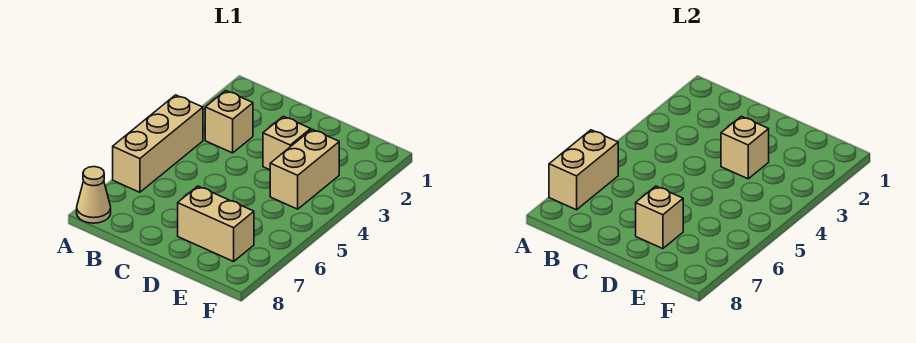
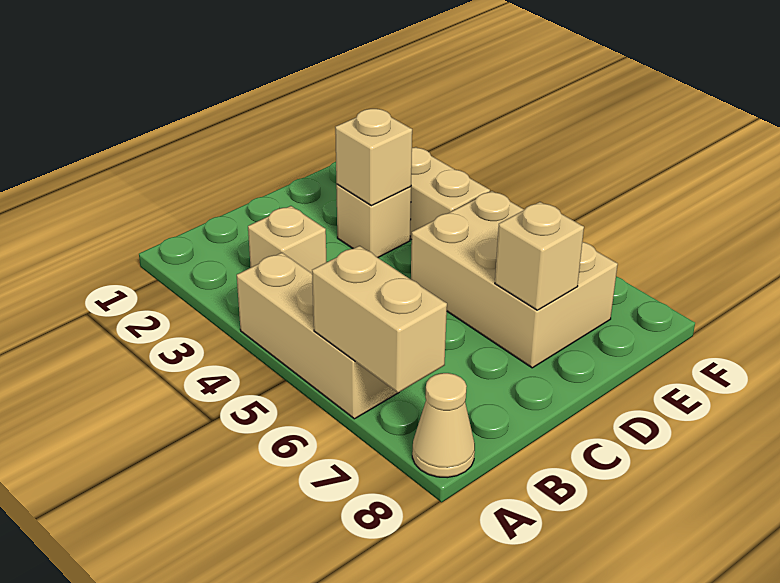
tan 1x2 brick [178,186,254,261] -> tan 2x3 brick [411,191,618,368]

